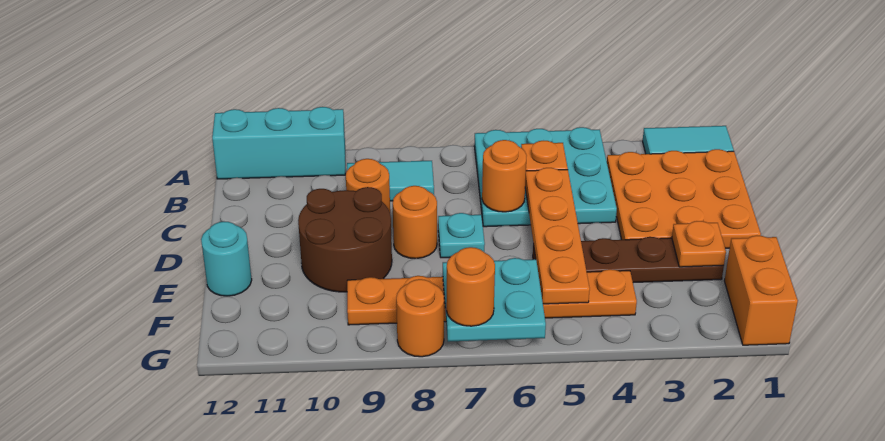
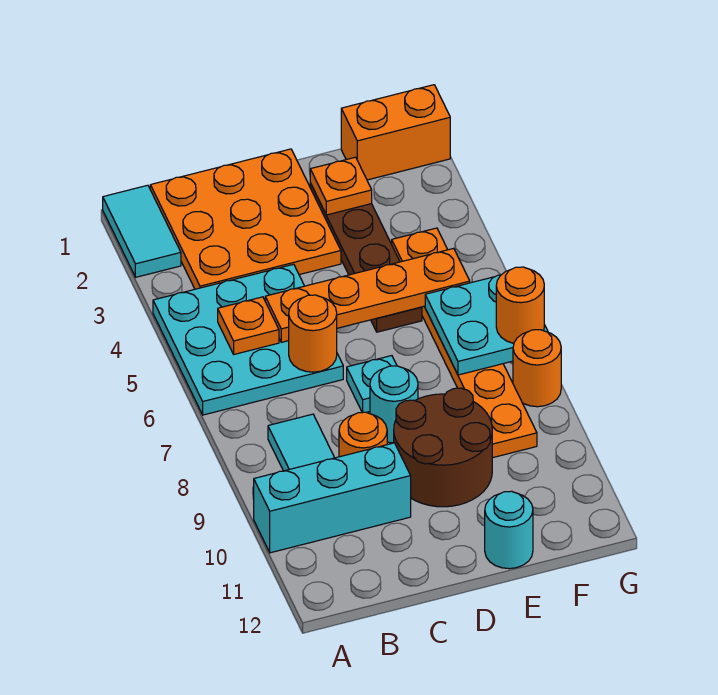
cyan 1x3 brick [212,107,345,179] -> cyan 1x3 brick turned to [254,443,411,553]
orange 1x1 round brick [393,186,437,259] -> cyan 1x1 round brick [370,366,418,443]

